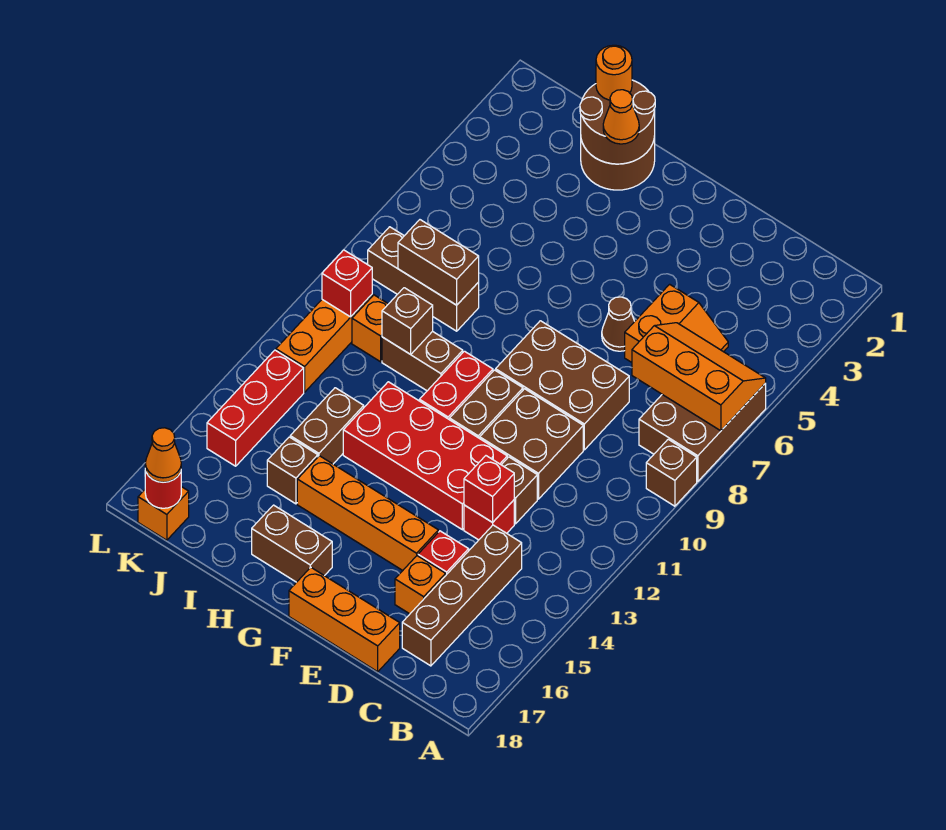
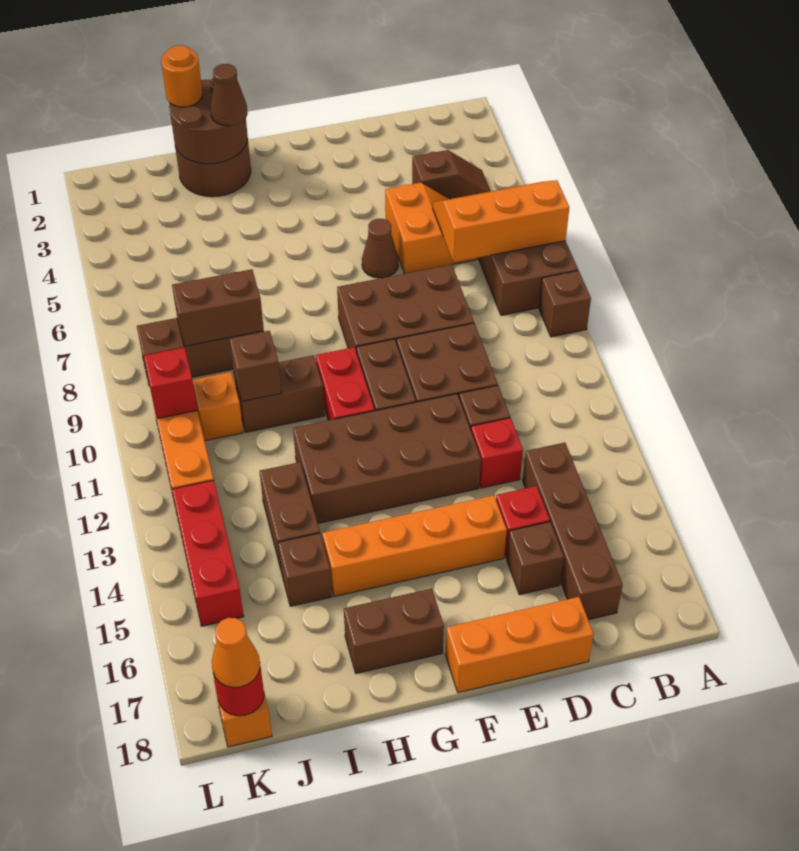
none -> brown 1x2 slope [412,150,490,199]
red 1x1 brick [464,456,514,522] -> none
orange 1x1 brick [395,556,446,614] -> brown 1x1 brick [507,522,564,595]
red 2x4 brick [343,382,507,530] -> brown 2x4 brick [293,394,481,523]
orange 1x1 cone [603,90,639,144] -> brown 1x1 cone [210,64,248,126]

